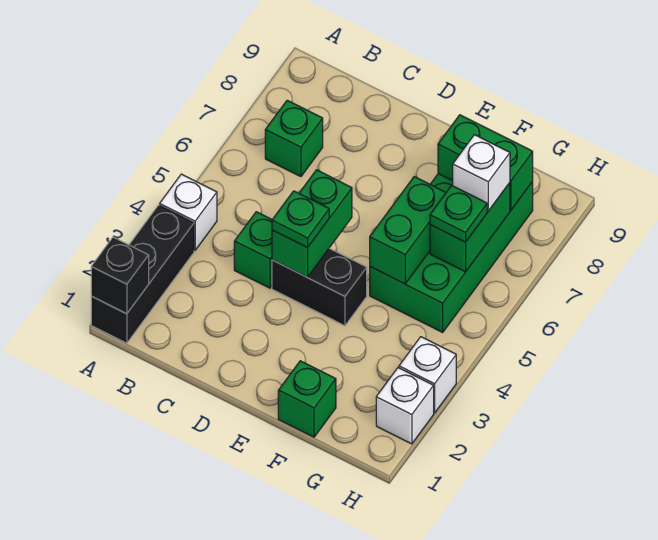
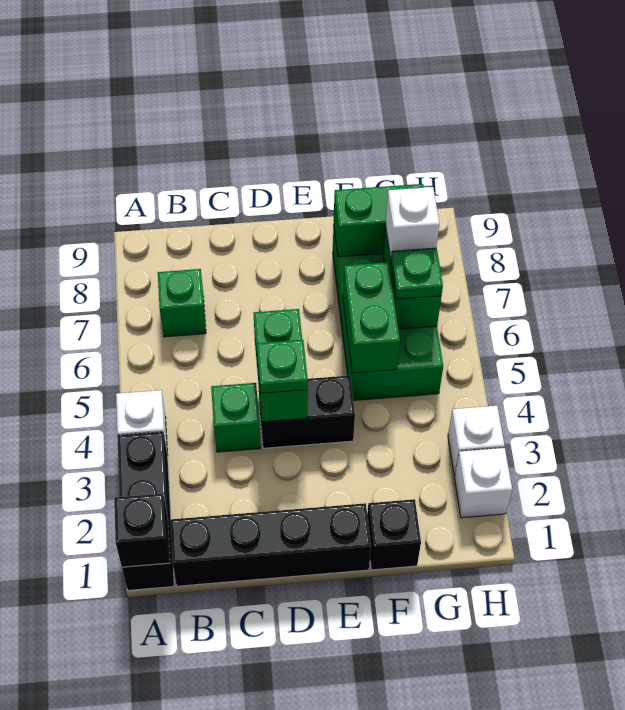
none -> black 1x4 brick [170,503,371,586]
green 1x1 brick [278,361,336,437] -> black 1x1 brick [367,499,421,570]

